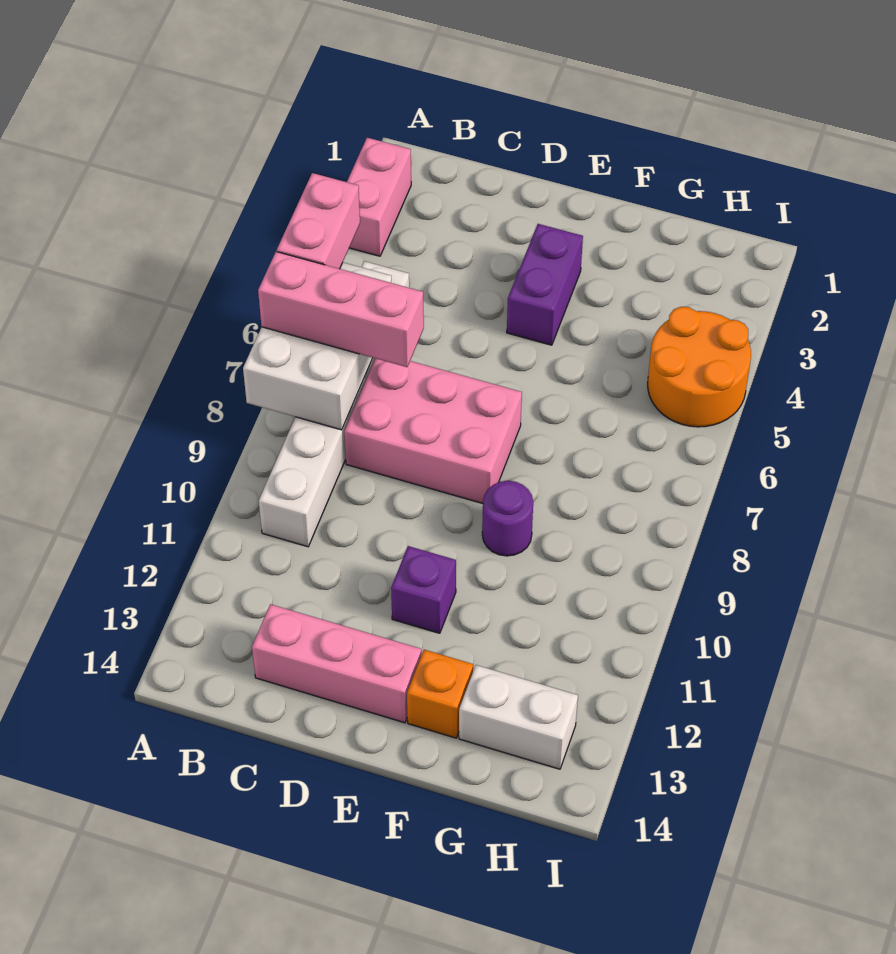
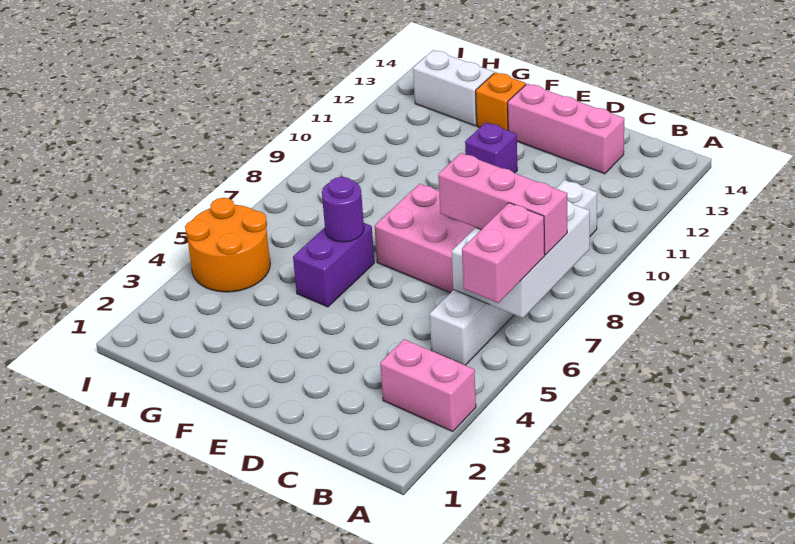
pink 1x2 brick [347,138,411,256] -> pink 1x2 brick turned to [380,339,476,432]
purple 1x2 brick [507,224,583,345] -> purple 1x2 brick moved to [293,223,374,307]
purple 1x1 round brick [482,481,533,556] -> purple 1x1 round brick moved to [322,177,364,242]

